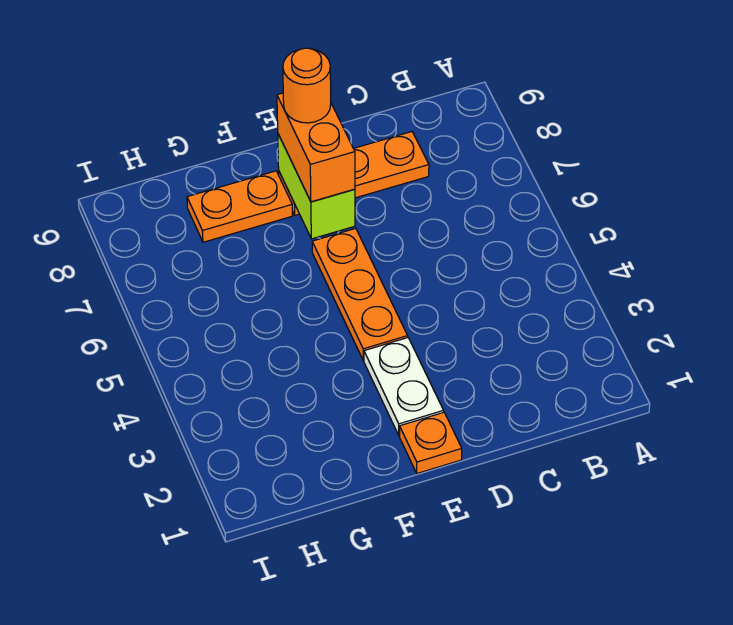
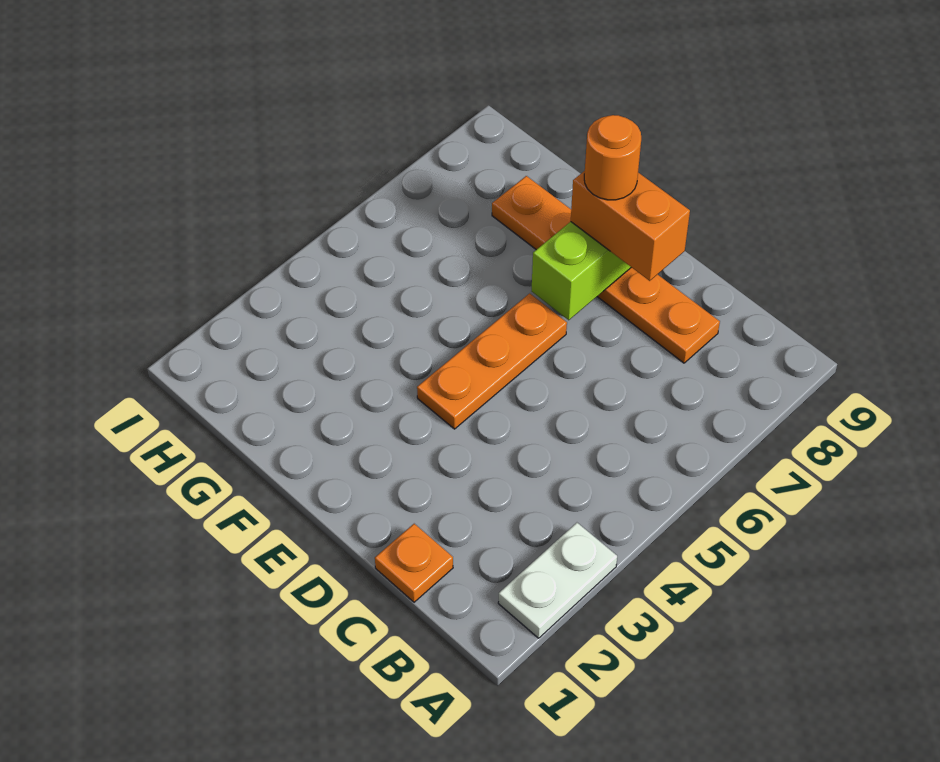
orange 1x1 plate [399,412,462,473] -> orange 1x1 plate moved to [375,524,453,602]
white 1x2 plate [364,338,444,435] -> white 1x2 plate moved to [498,523,617,638]
orange 1x2 brick [277,93,355,202] -> orange 1x2 brick turned to [571,171,690,281]

